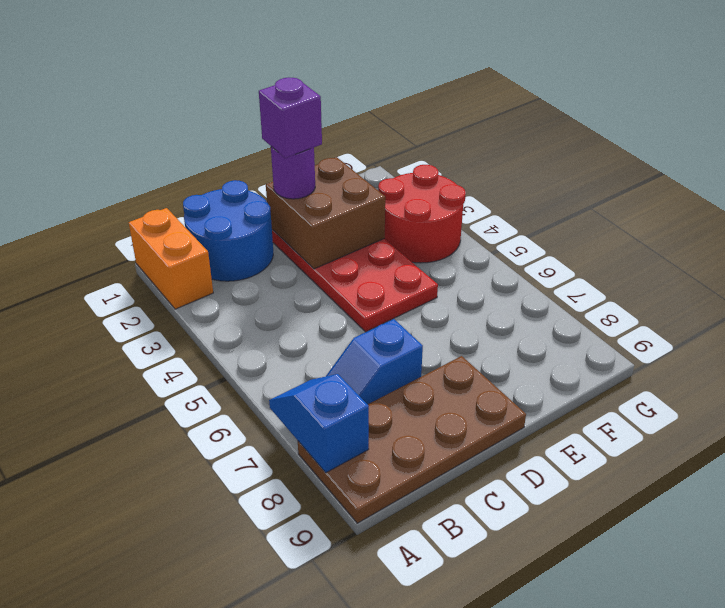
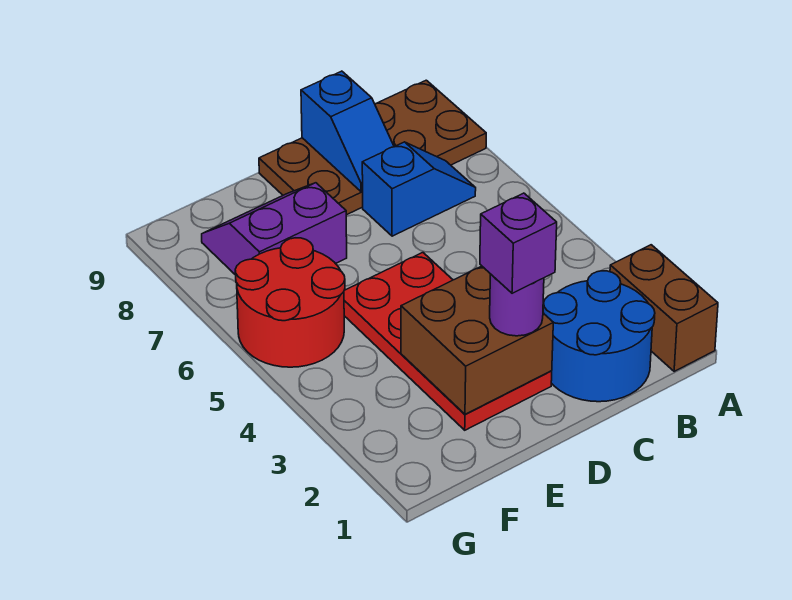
orange 1x2 brick [129,208,213,309] -> brown 1x2 brick [610,245,718,372]
blue 1x2 slope [269,374,369,473] -> blue 1x2 slope moved to [301,71,394,192]
none -> purple 2x2 slope [202,183,347,275]
red 2x2 round brick [378,165,466,263] -> red 2x2 round brick moved to [235,238,345,367]

